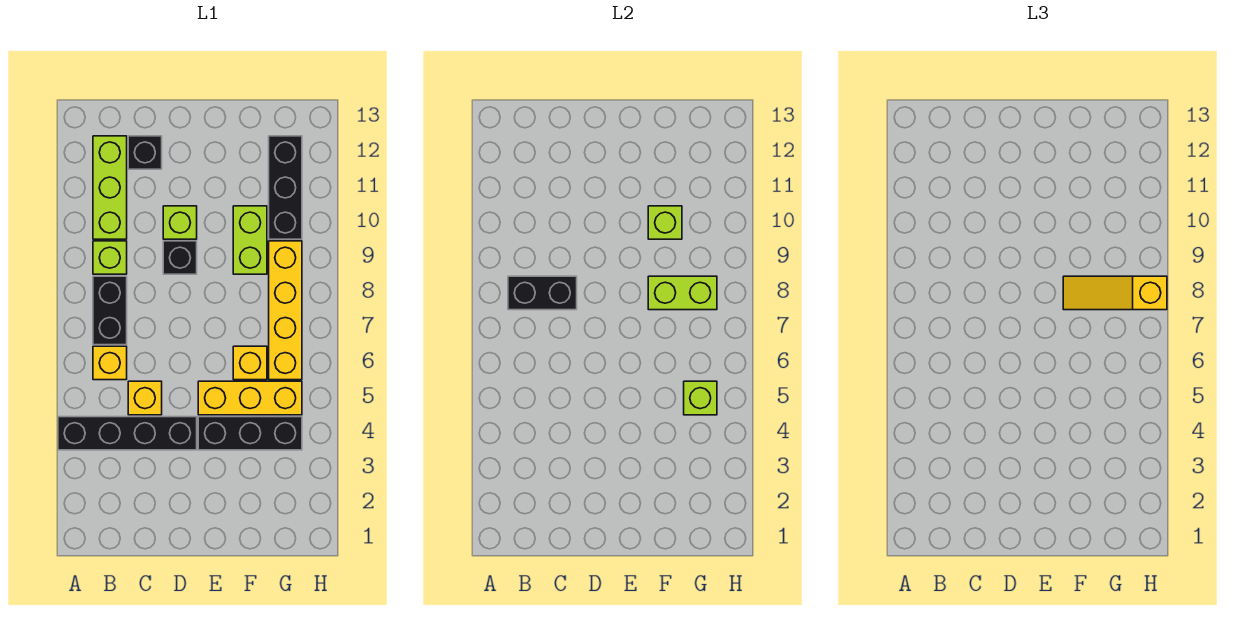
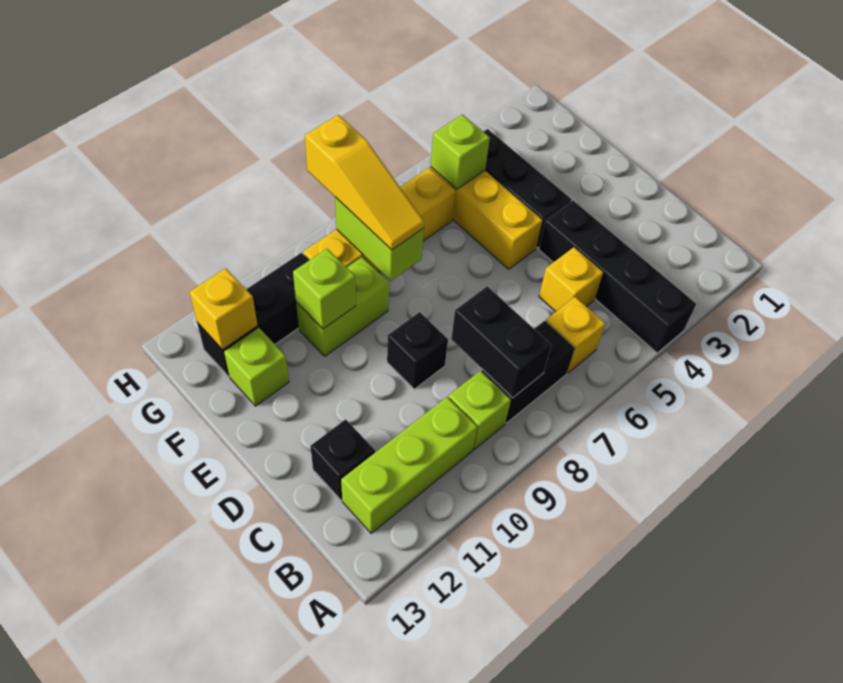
lime 1x1 brick [163,206,197,239] -> lime 1x1 brick moved to [224,328,289,406]
yellow 1x1 brick [233,346,267,380] -> yellow 1x1 brick moved to [189,268,257,350]

